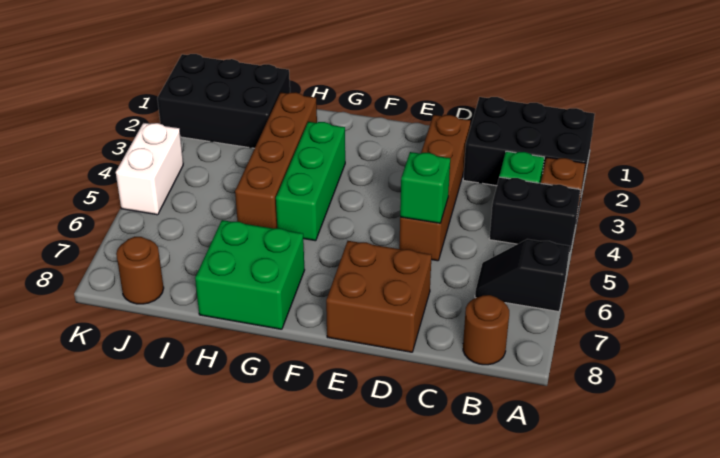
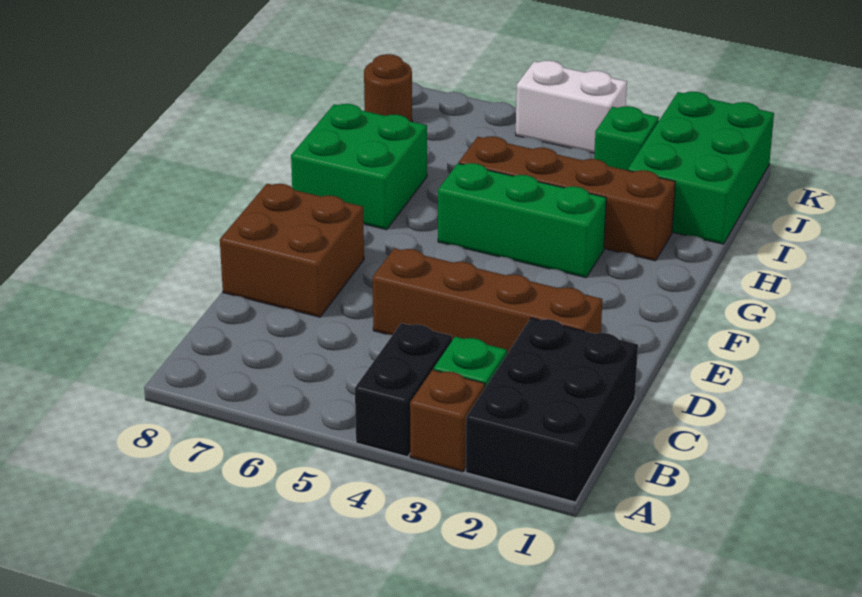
black 1x2 slope [475,239,570,312] -> none
brown 1x1 round brick [463,295,509,365] -> none
green 1x1 brick [400,152,450,223] -> green 1x1 brick moved to [594,106,659,170]
black 2x3 brick [157,54,290,148] -> green 2x3 brick [628,92,774,244]

